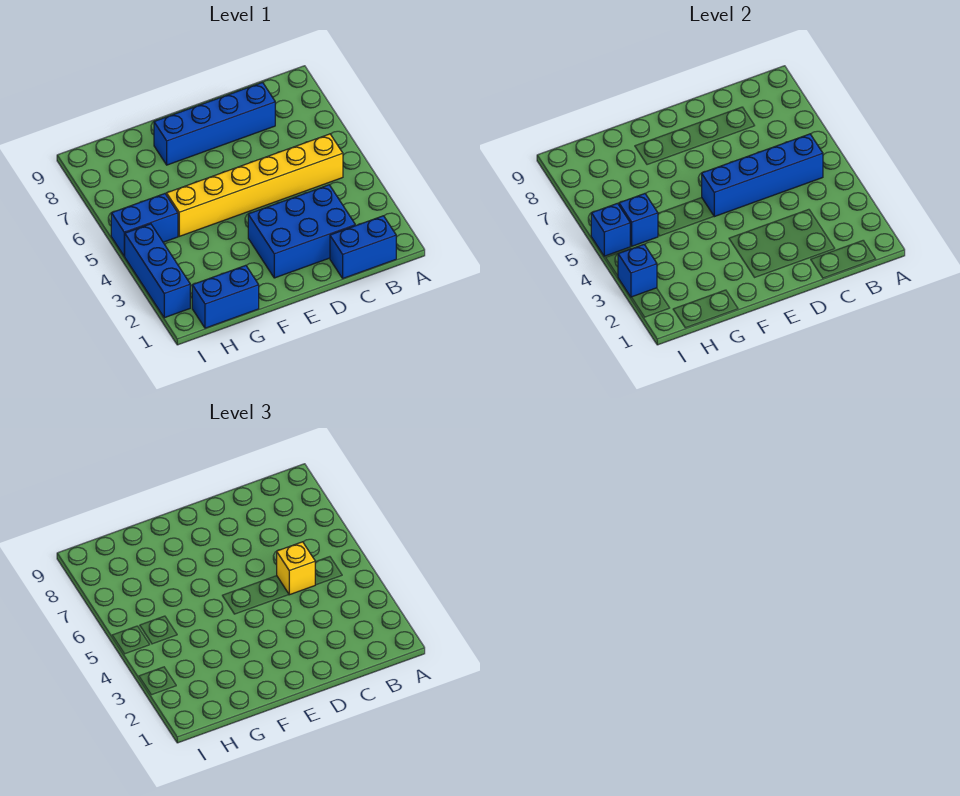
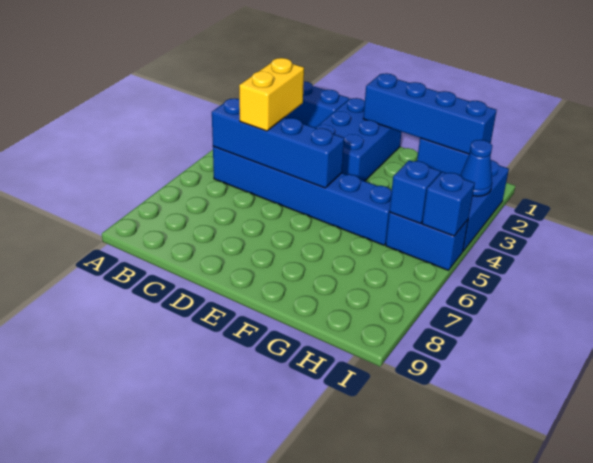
yellow 1x6 brick [166,134,343,236] -> blue 1x6 brick [213,146,392,245]
blue 2x3 brick [248,185,355,278] -> blue 2x3 brick turned to [316,98,402,181]
yellow 1x1 brick [277,542,315,595] -> yellow 1x2 brick [239,58,304,131]
blue 1x4 brick [154,83,275,165] -> blue 1x4 brick moved to [363,73,497,154]
blue 1x1 brick [618,244,657,297] -> blue 1x1 cone [460,140,492,196]

